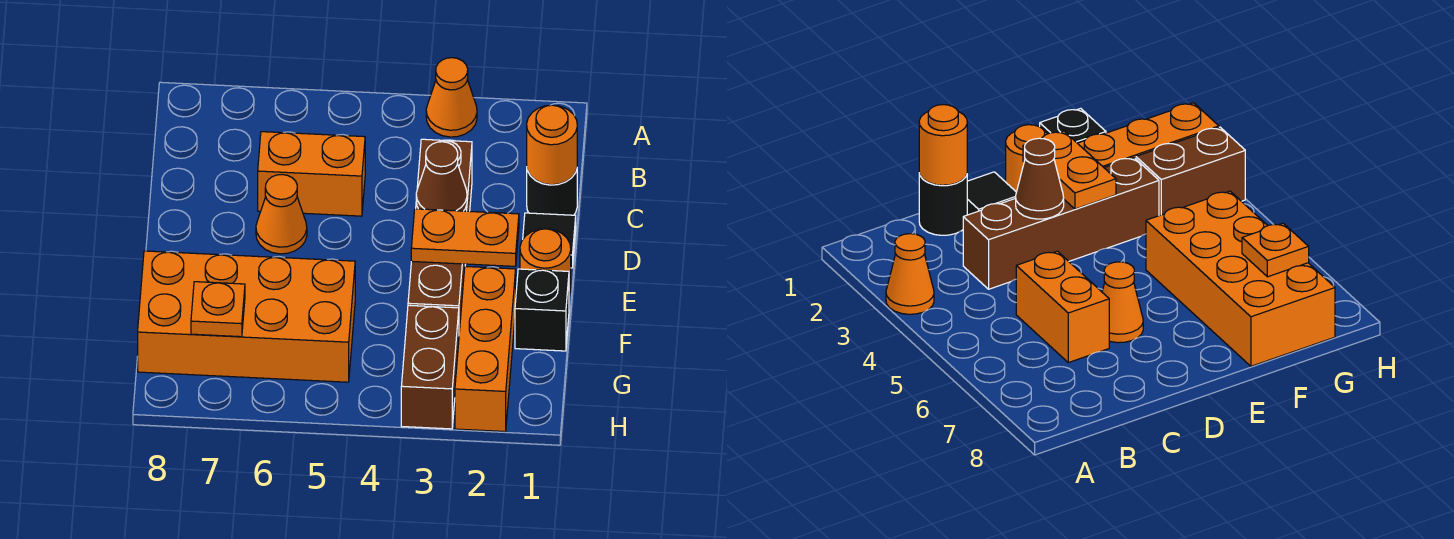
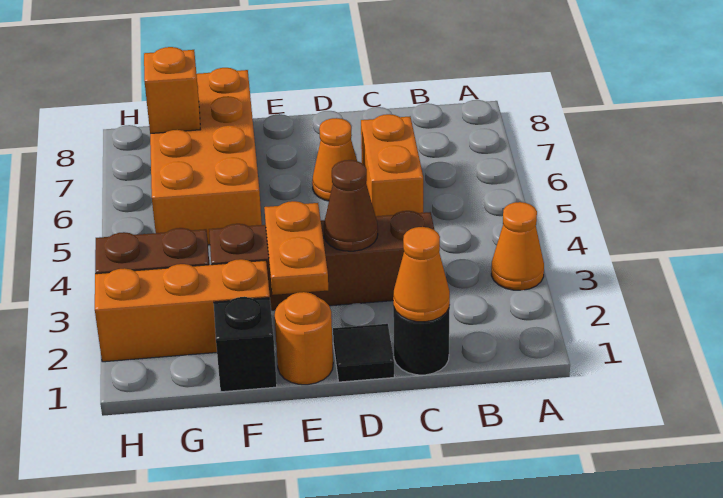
orange 1x1 round brick [527,105,577,185] -> orange 1x1 cone [393,227,450,322]
orange 1x1 plate [191,282,245,337] -> orange 1x1 brick [144,47,201,134]

